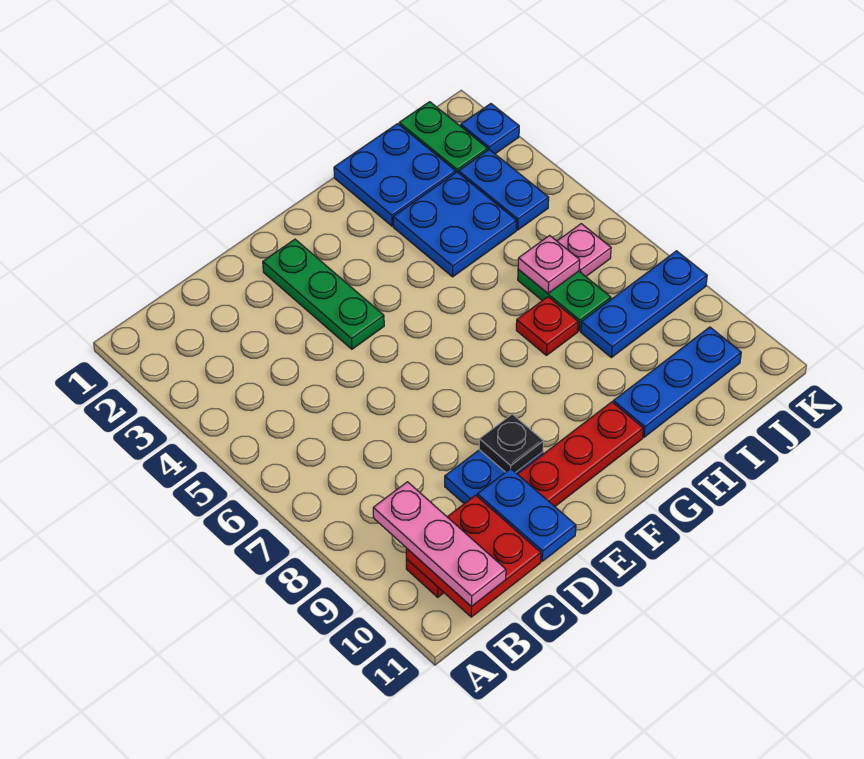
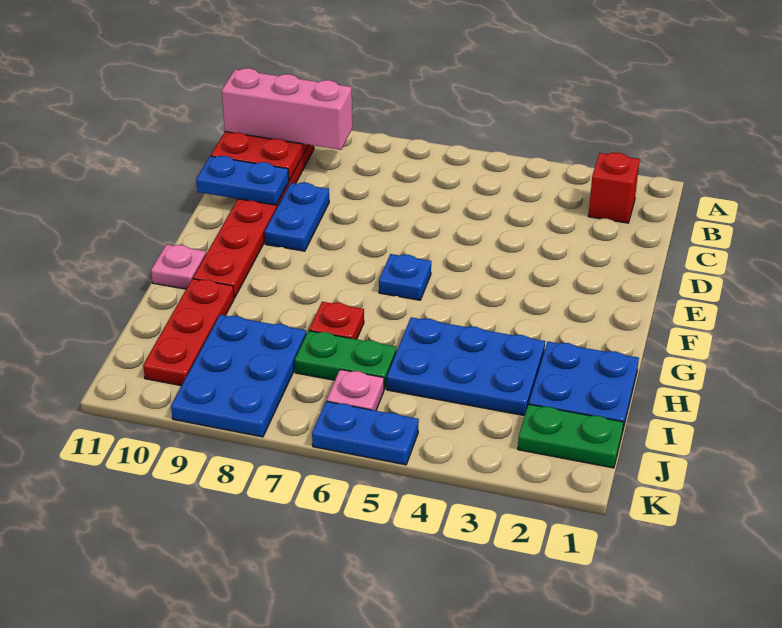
none -> red 1x1 brick [588,153,640,223]
pink 1x3 plate [373,482,506,607] -> pink 1x3 brick [222,68,352,150]
green 1x3 plate [263,239,384,349] -> none
black 1x1 plate [479,414,544,473] -> none
blue 2x2 plate [393,172,517,277] -> blue 2x3 plate [387,317,545,416]
blue 1x3 plate [613,327,741,437] -> red 1x3 plate [143,279,234,386]
pink 1x1 plate [518,235,580,293] -> pink 1x1 plate moved to [151,244,206,289]
blue 1x3 plate [581,251,707,358] -> blue 2x3 plate [171,315,306,437]
blue 1x2 plate [459,150,549,230] -> blue 1x2 plate moved to [312,401,419,465]
blue 1x1 plate [461,104,519,154] -> blue 1x1 plate moved to [379,254,431,300]

